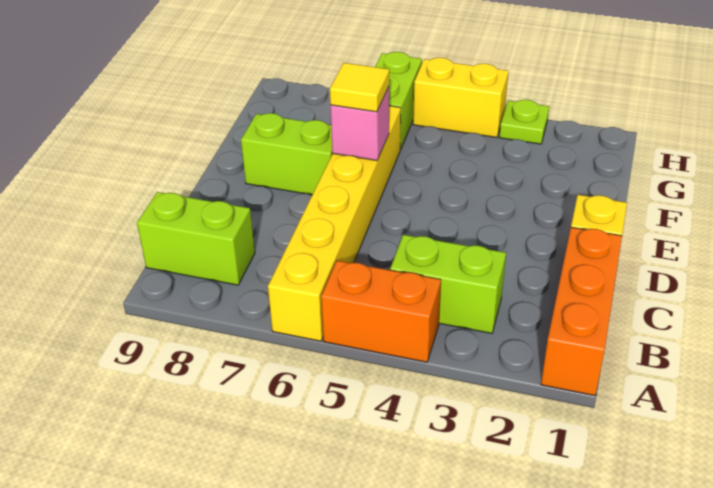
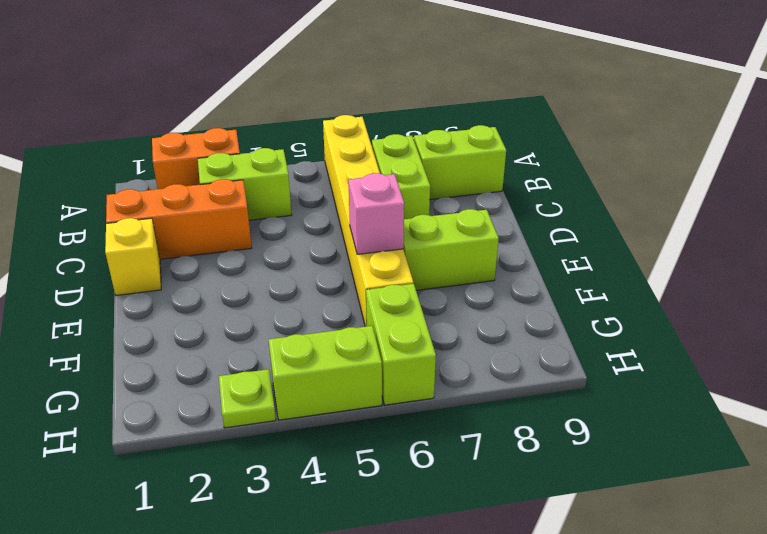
orange 1x3 brick [541,227,622,396] -> orange 1x3 brick turned to [106,179,252,259]
orange 1x2 brick [321,261,441,362] -> orange 1x2 brick moved to [152,128,240,189]
none -> lime 1x2 brick [372,134,430,219]
yellow 1x1 tile [330,63,389,112] -> none
yellow 1x2 brick [413,58,508,137] -> lime 1x2 brick [269,326,382,420]

